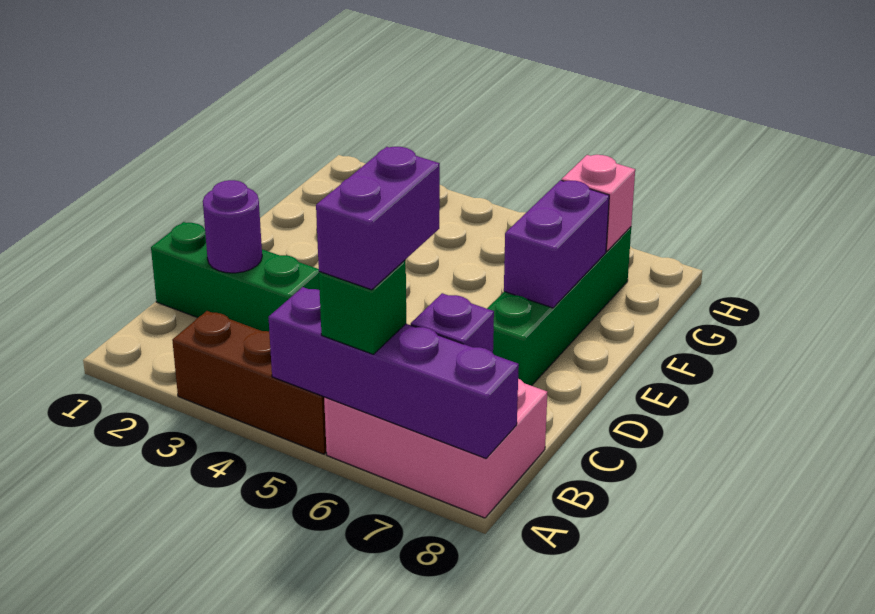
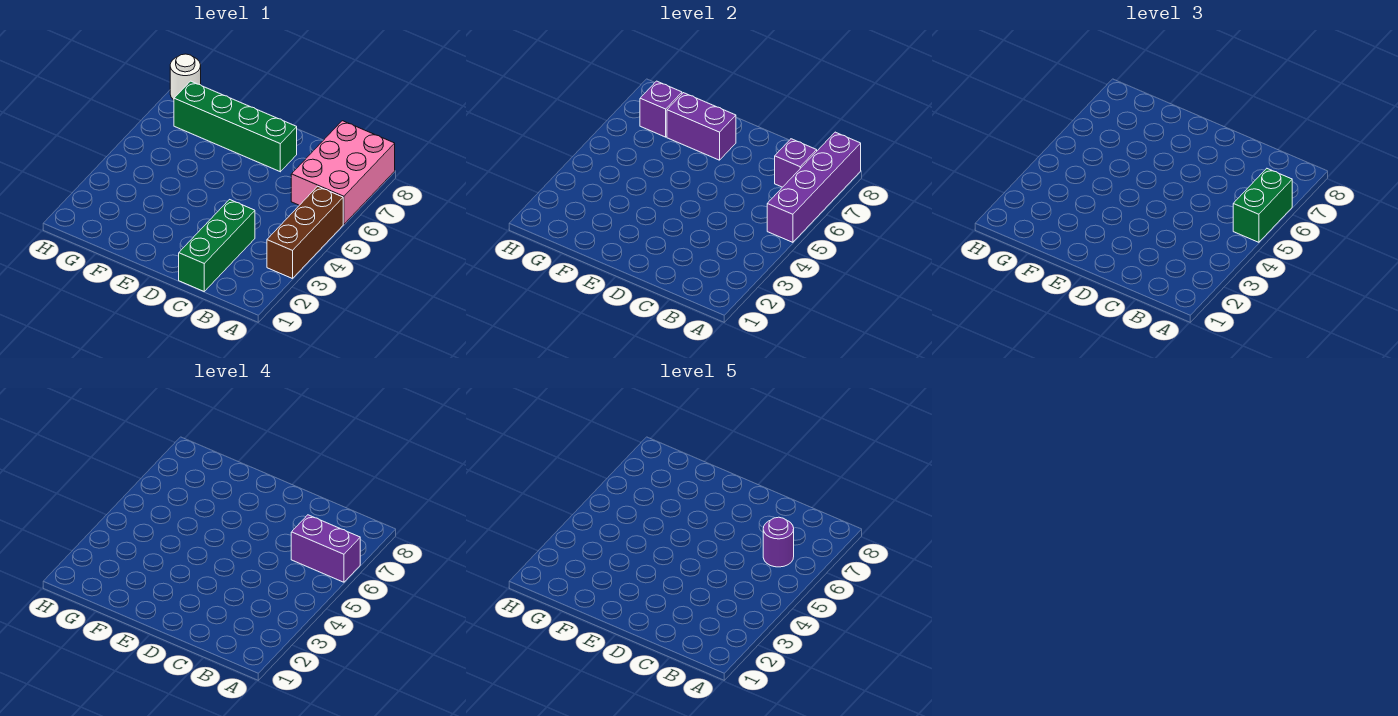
green 1x1 brick [319,260,406,354] -> green 1x2 brick [1233,169,1292,242]
purple 1x1 round brick [203,180,262,273] -> purple 1x1 round brick moved to [763,517,794,567]
pink 1x1 brick [562,155,635,251] -> purple 1x1 brick [640,81,682,137]
none -> white 1x1 round brick [170,54,201,100]

